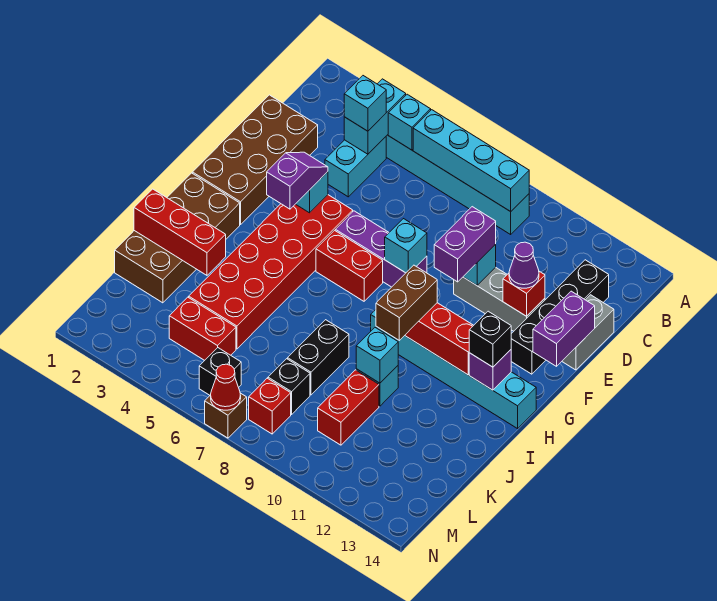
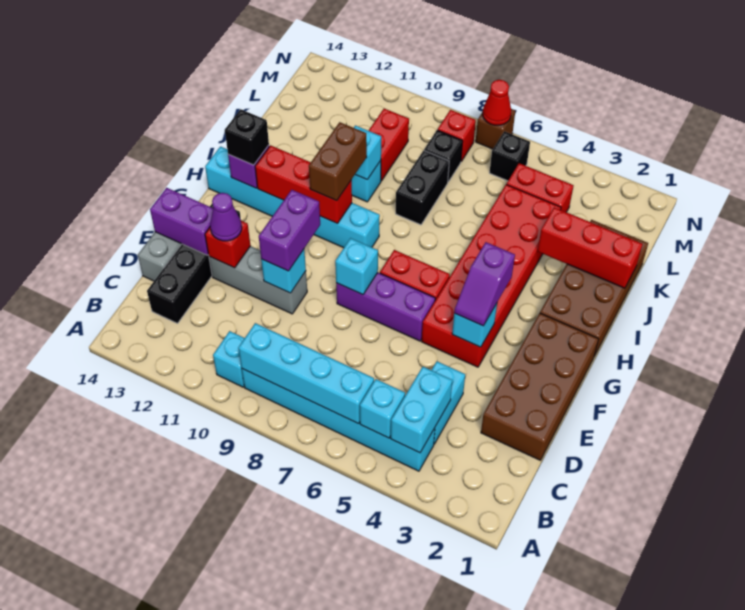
cyan 1x1 brick [344,76,386,131] -> cyan 1x1 brick moved to [213,331,245,387]
purple 1x2 brick [533,291,595,366] -> purple 1x2 brick turned to [150,188,213,255]

